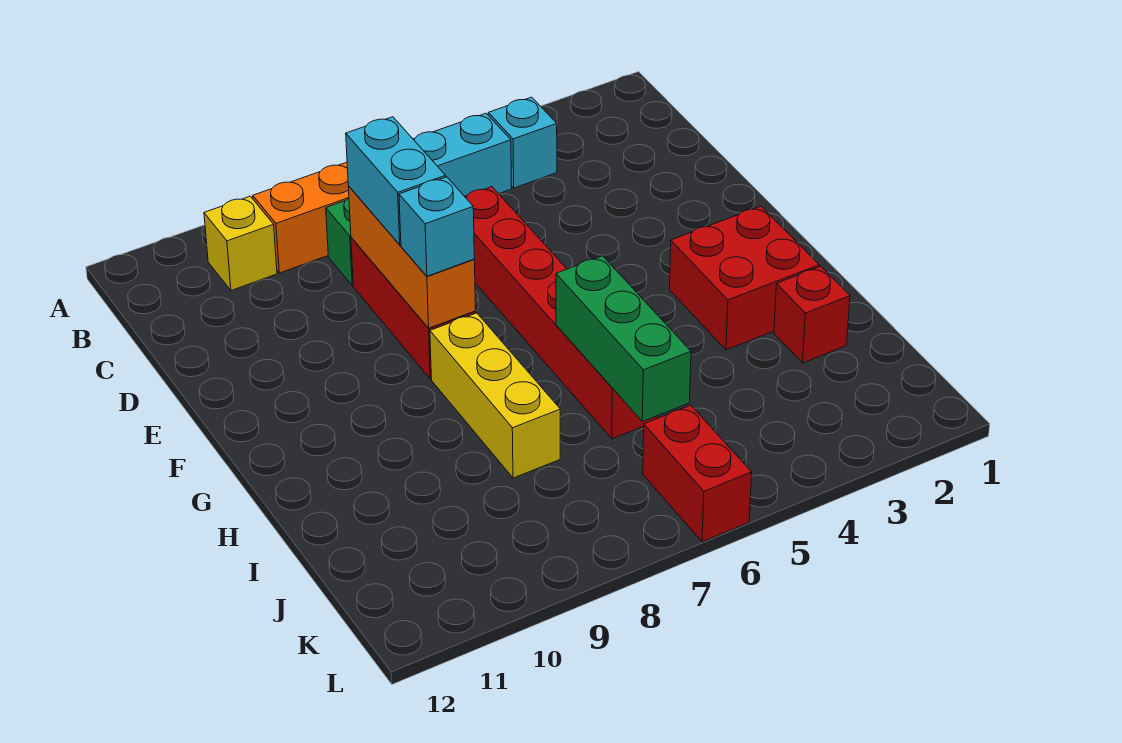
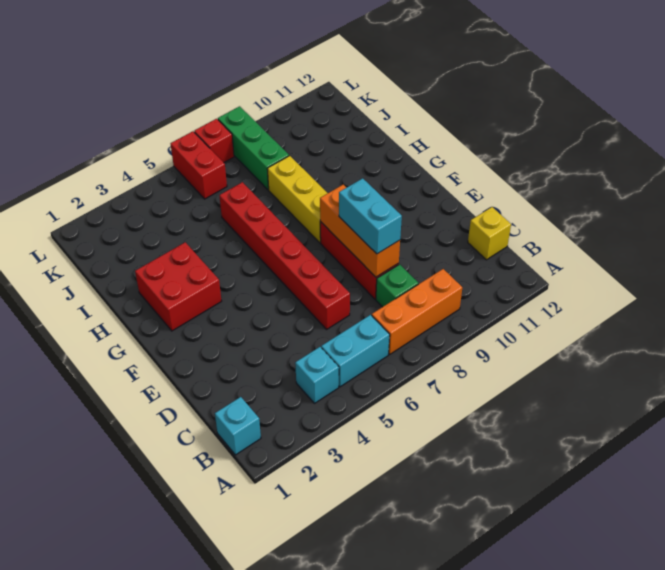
yellow 1x1 brick [204,196,277,291] -> yellow 1x1 brick moved to [468,207,511,260]
cyan 1x1 brick [399,177,474,276] -> cyan 1x1 brick moved to [215,397,261,455]
green 1x3 brick [556,256,691,421] -> green 1x3 brick moved to [218,106,289,190]
red 1x1 brick [774,266,850,363] -> red 1x1 brick moved to [194,119,234,162]

